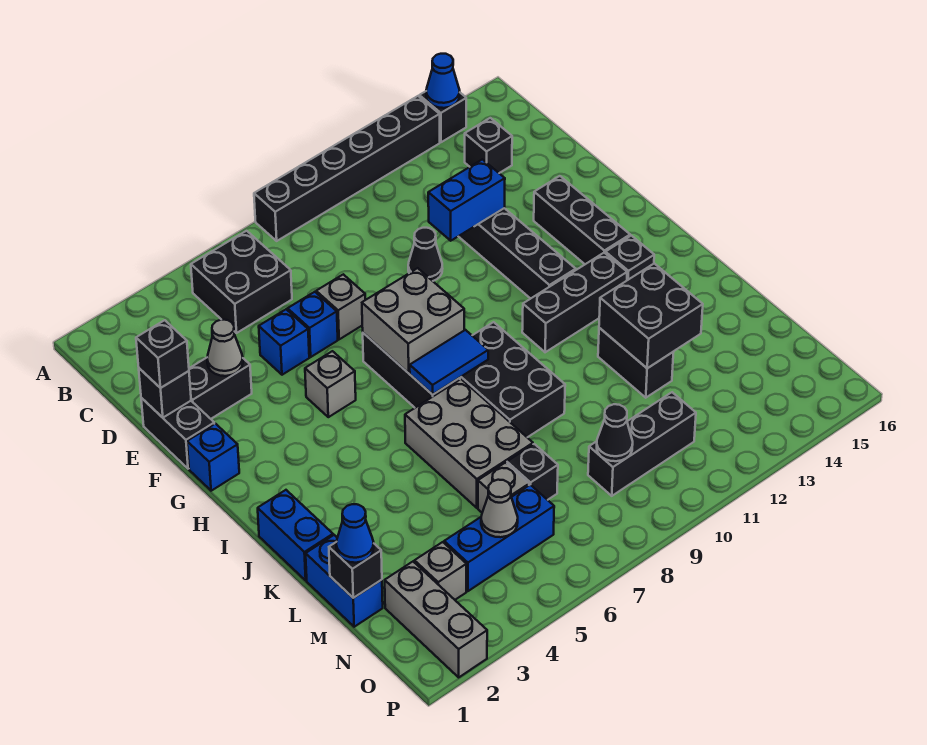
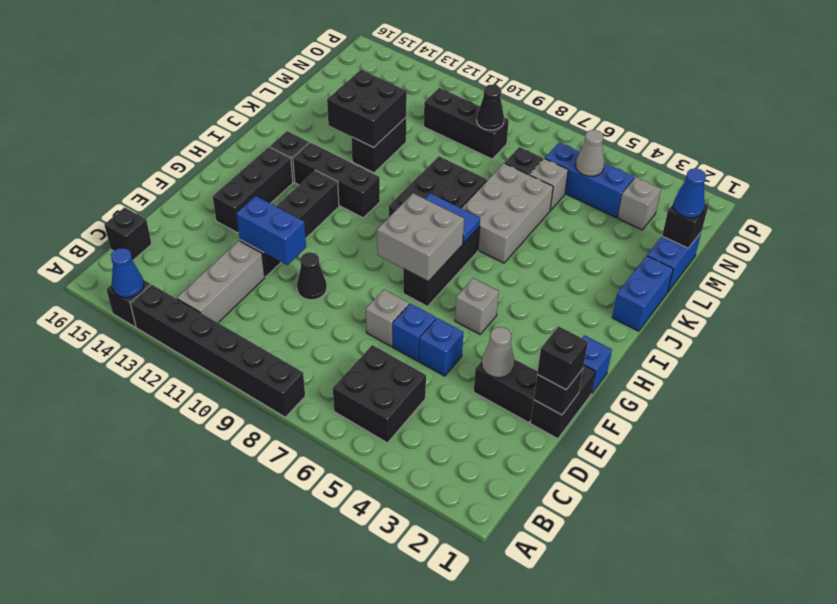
black 1x1 brick [465,118,512,173] -> black 1x1 brick moved to [104,207,151,260]
grey 1x3 brick [385,562,487,677] -> grey 1x3 brick moved to [177,241,265,323]

